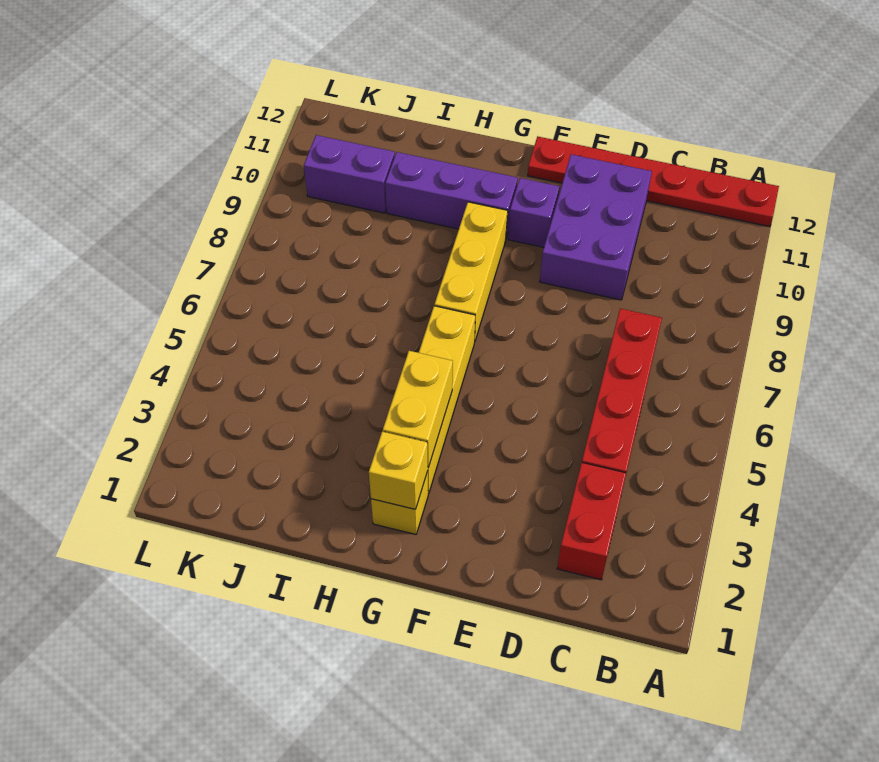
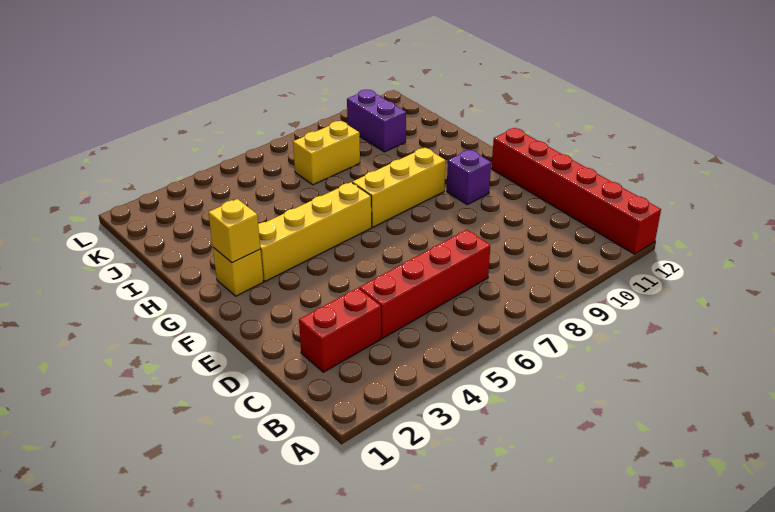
red 1x6 plate [528,136,779,227] -> red 1x6 brick [492,128,661,254]
purple 2x3 brick [540,154,652,300] -> none
yellow 1x2 brick [383,351,453,467] -> yellow 1x2 brick moved to [293,121,360,185]
purple 1x3 brick [385,152,518,238] -> none

